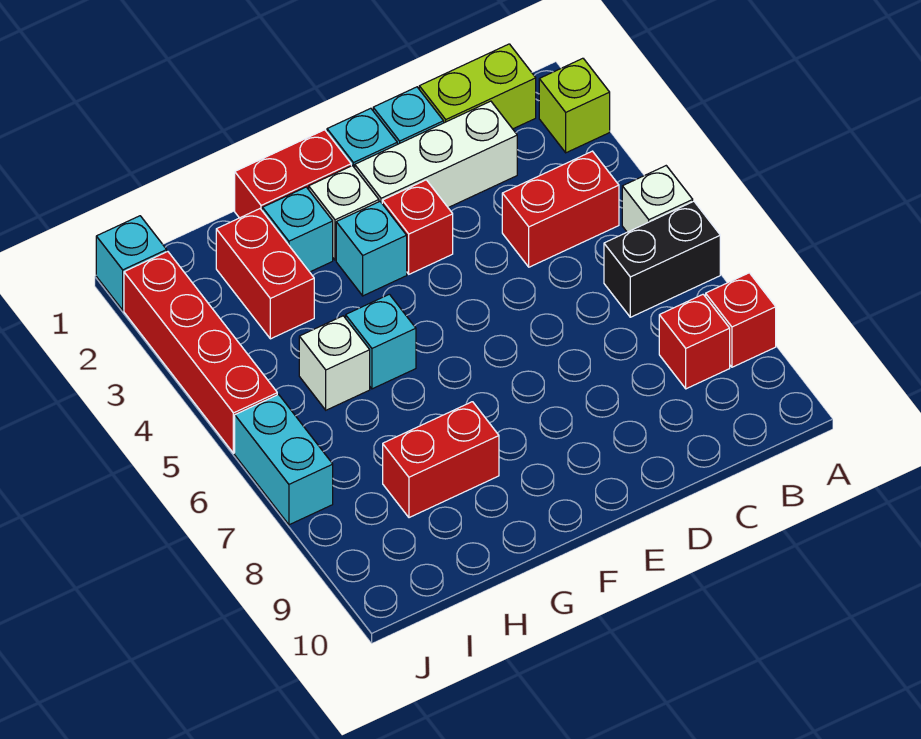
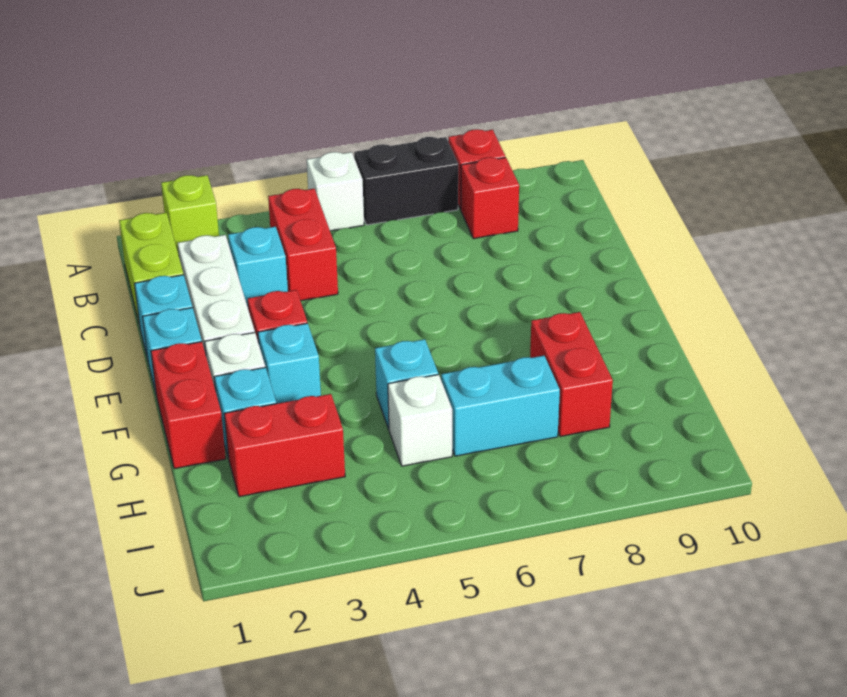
black 1x2 brick [604,201,720,317] -> black 1x2 brick turned to [354,137,458,225]
cyan 1x1 brick [96,216,167,310] -> cyan 1x1 brick moved to [228,227,288,307]
red 1x4 brick [124,252,277,453] -> none
cyan 1x2 brick [235,394,333,525] -> cyan 1x2 brick moved to [441,356,560,456]

